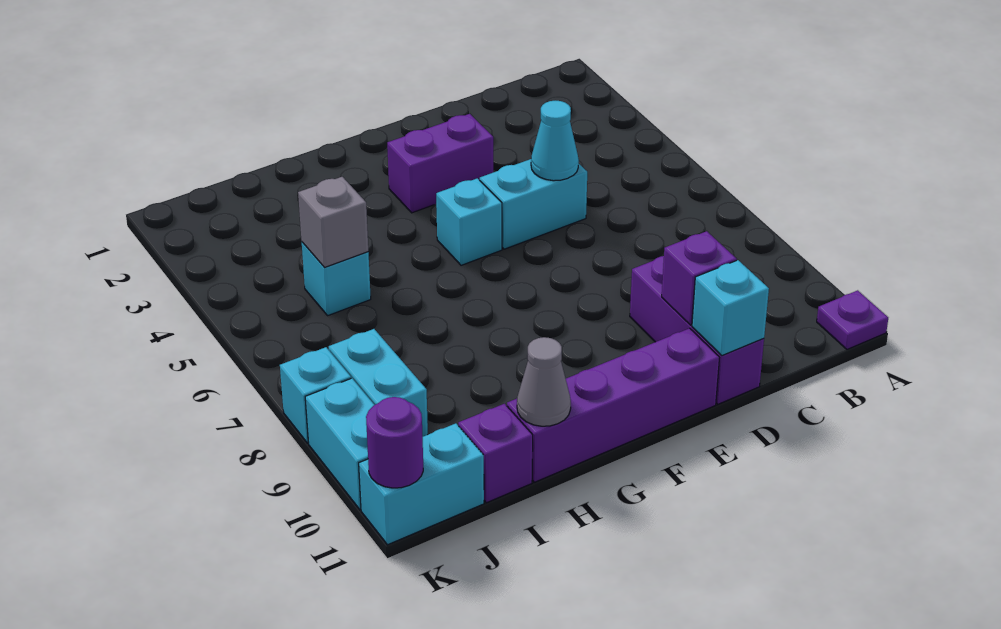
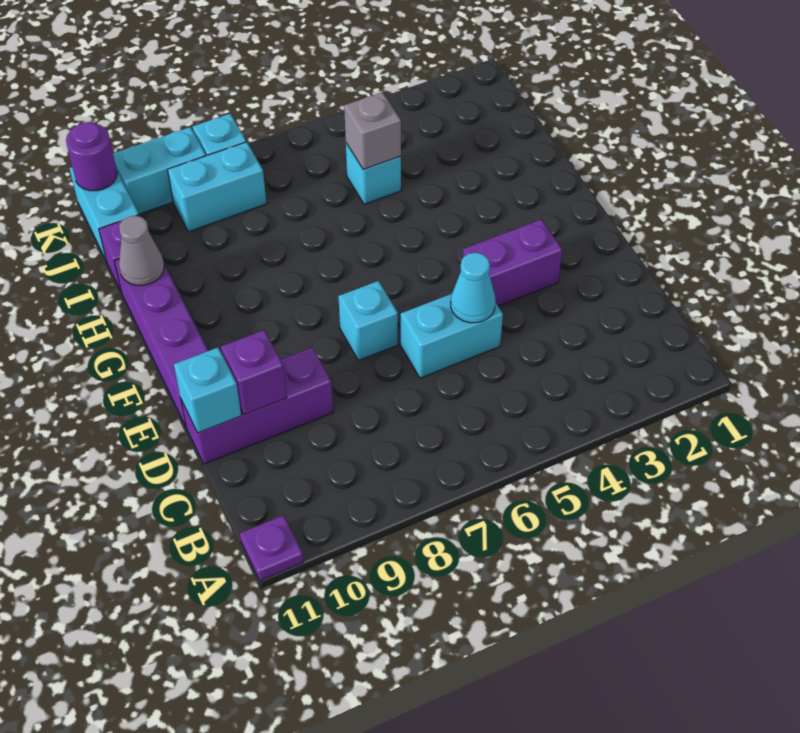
cyan 1x2 brick [480,159,587,249] -> cyan 1x2 brick turned to [401,294,503,378]
purple 1x2 brick [387,114,493,213] -> purple 1x2 brick turned to [463,219,562,306]
cyan 1x1 brick [436,178,502,265] -> cyan 1x1 brick moved to [339,281,398,360]

